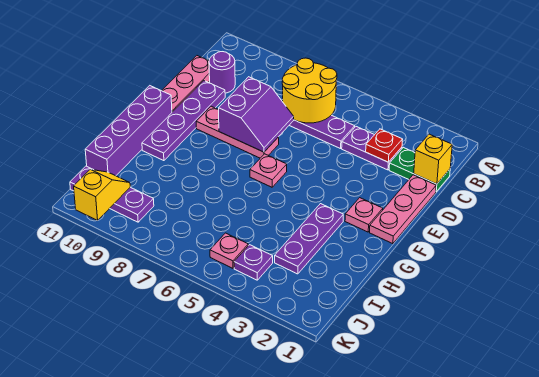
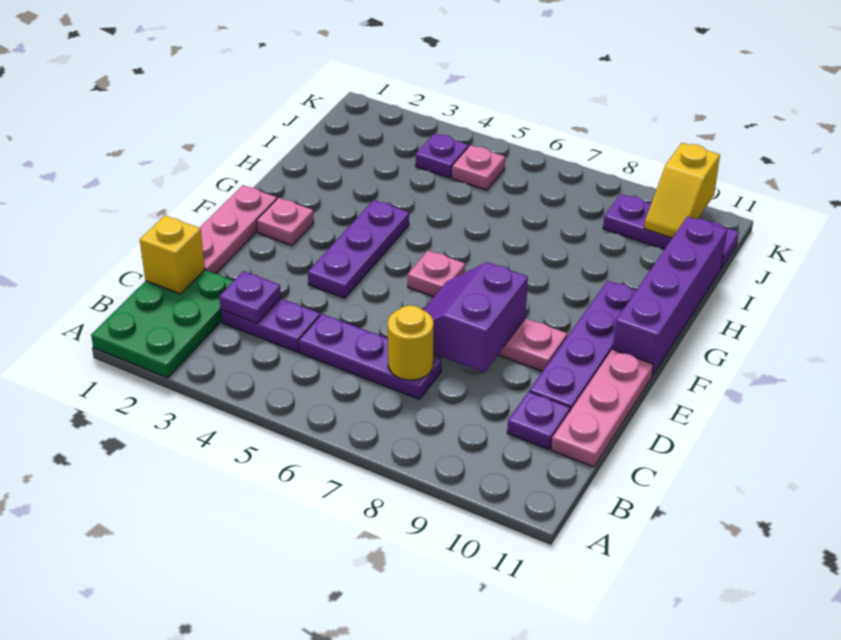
yellow 2x2 round brick [282,58,337,123] -> yellow 1x1 round brick [388,305,433,380]
green 1x2 plate [389,147,450,192] -> green 2x3 plate [91,270,233,378]
red 1x1 plate [366,129,403,162] -> purple 1x1 plate [219,271,281,323]
purple 1x1 round brick [209,52,235,93] -> purple 1x1 plate [507,392,570,449]
purple 1x3 plate [275,204,343,274] -> purple 1x3 plate moved to [308,200,409,298]

